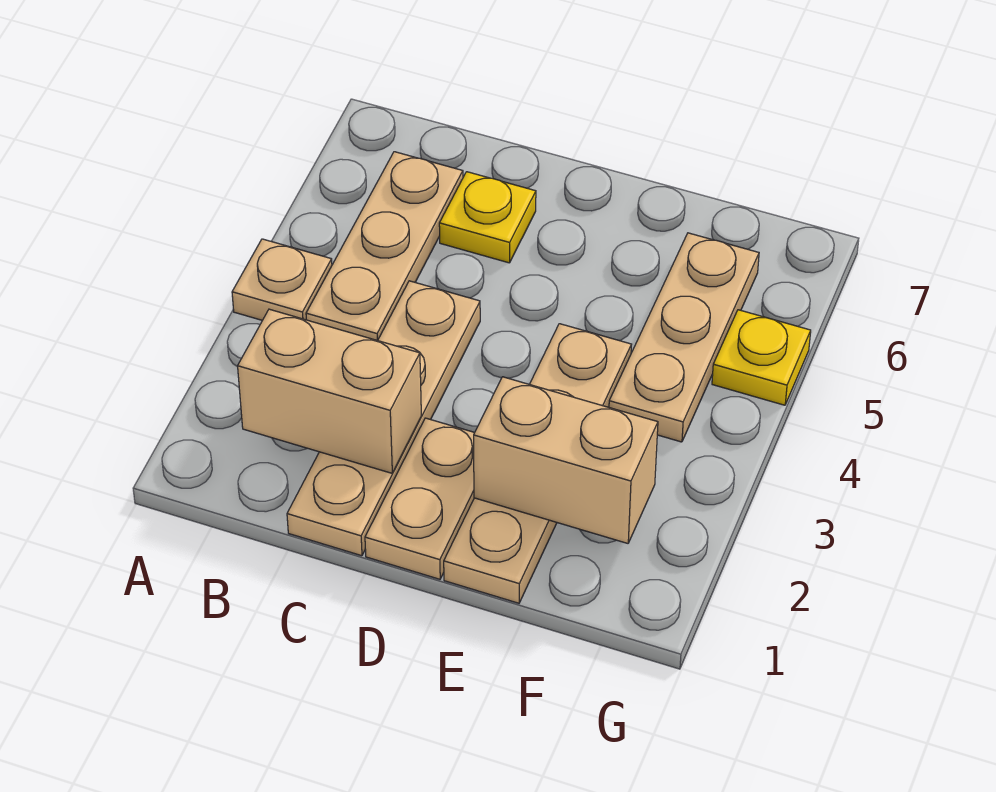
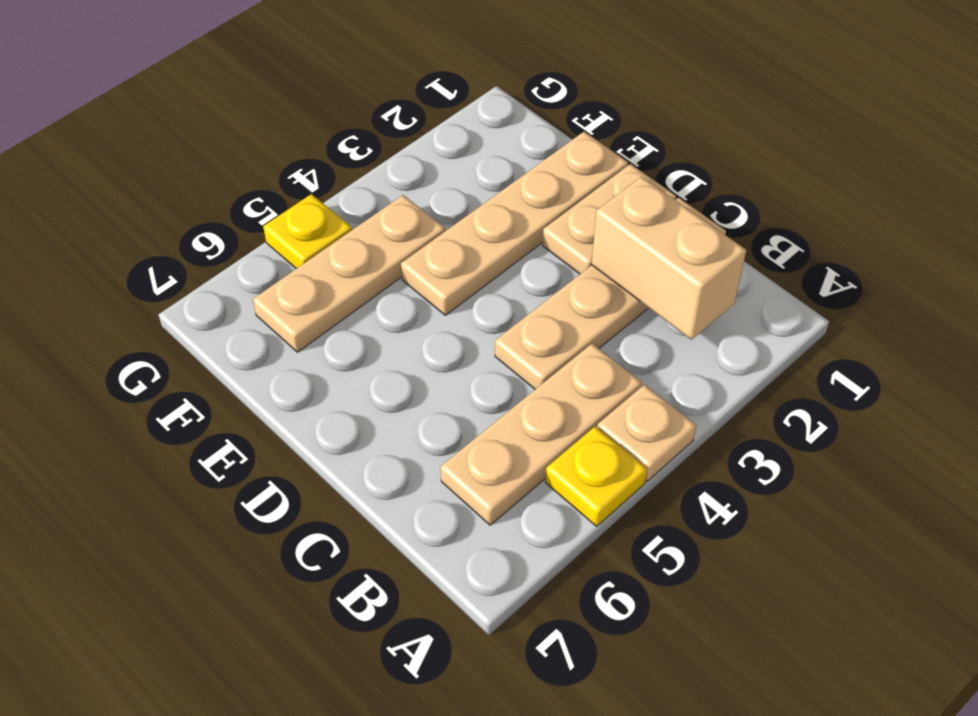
yellow 1x1 plate [439,172,536,263] -> yellow 1x1 plate moved to [545,426,647,526]
tan 1x2 brick [474,377,658,543] -> none

